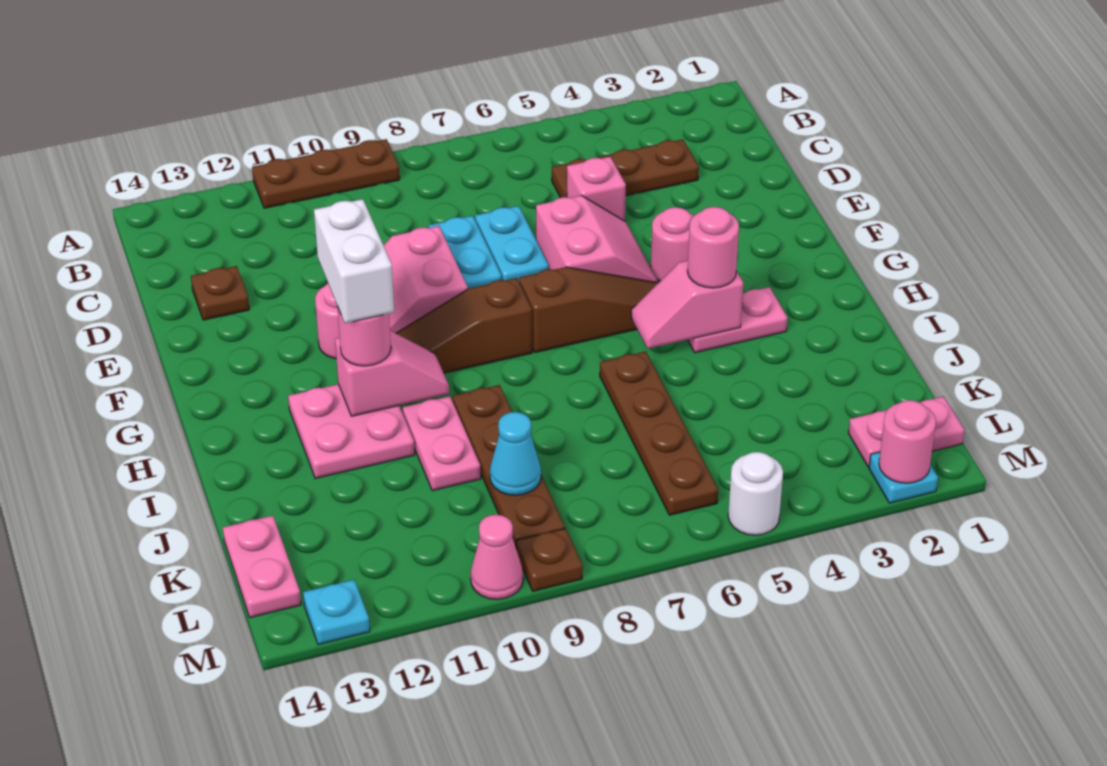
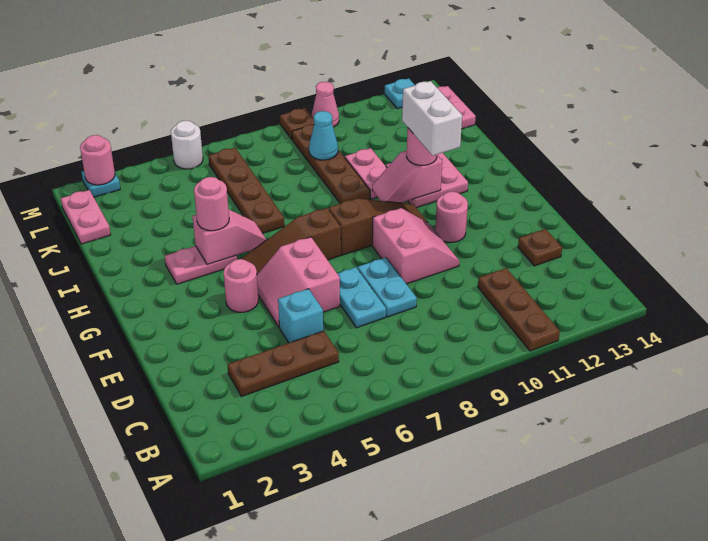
brown 1x3 plate [252,139,400,208] -> brown 1x3 plate turned to [478,268,560,351]
pink 1x1 brick [567,157,626,221] -> cyan 1x1 brick [278,289,323,343]
pink 1x2 plate [848,397,964,467] -> pink 1x2 plate turned to [61,190,111,244]

